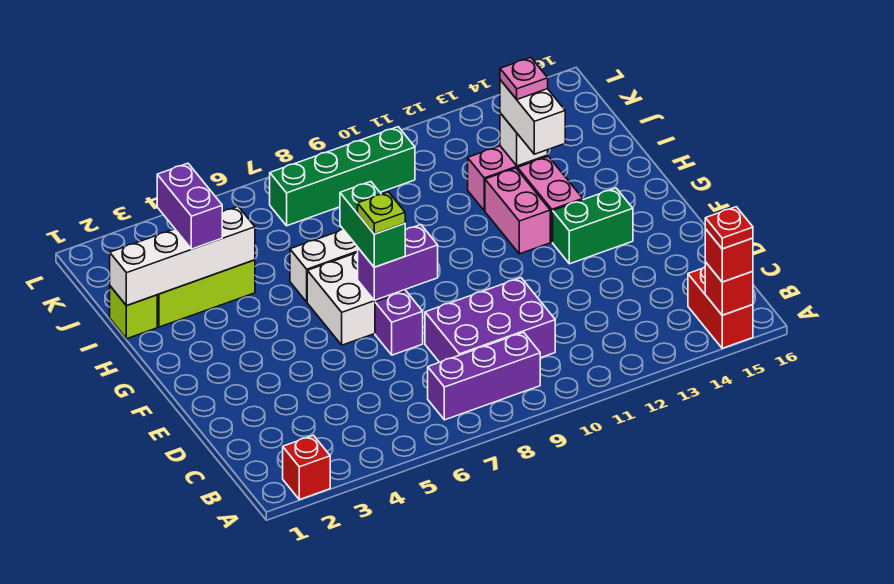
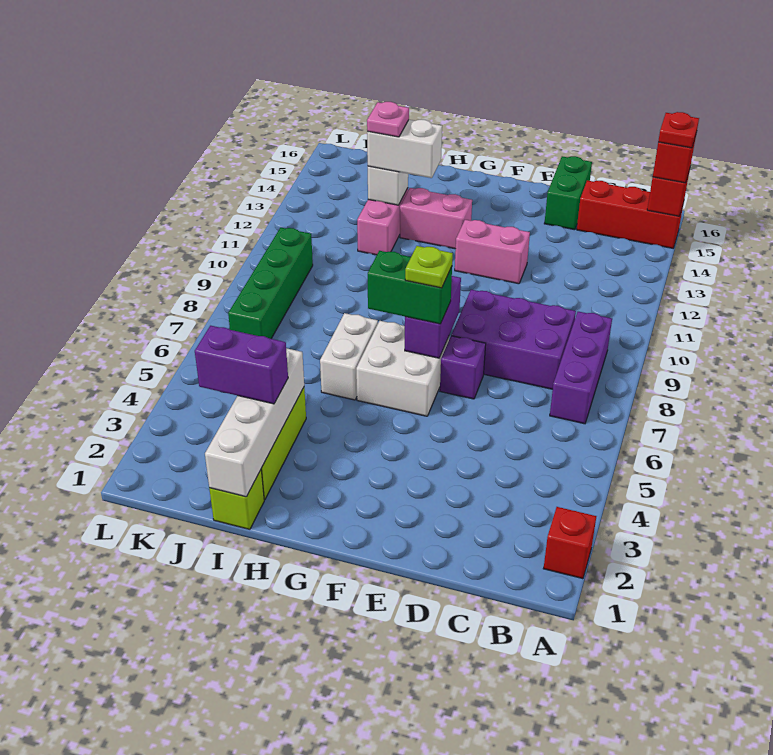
red 1x2 brick [688,267,753,348] -> red 1x3 brick [577,180,684,248]
purple 2x3 brick [425,278,555,362] -> purple 2x3 brick turned to [451,290,576,389]
green 1x2 brick [553,188,633,264] -> green 1x2 brick moved to [544,156,592,230]
pink 1x2 brick [485,168,550,254] -> pink 1x2 brick moved to [455,220,530,284]

